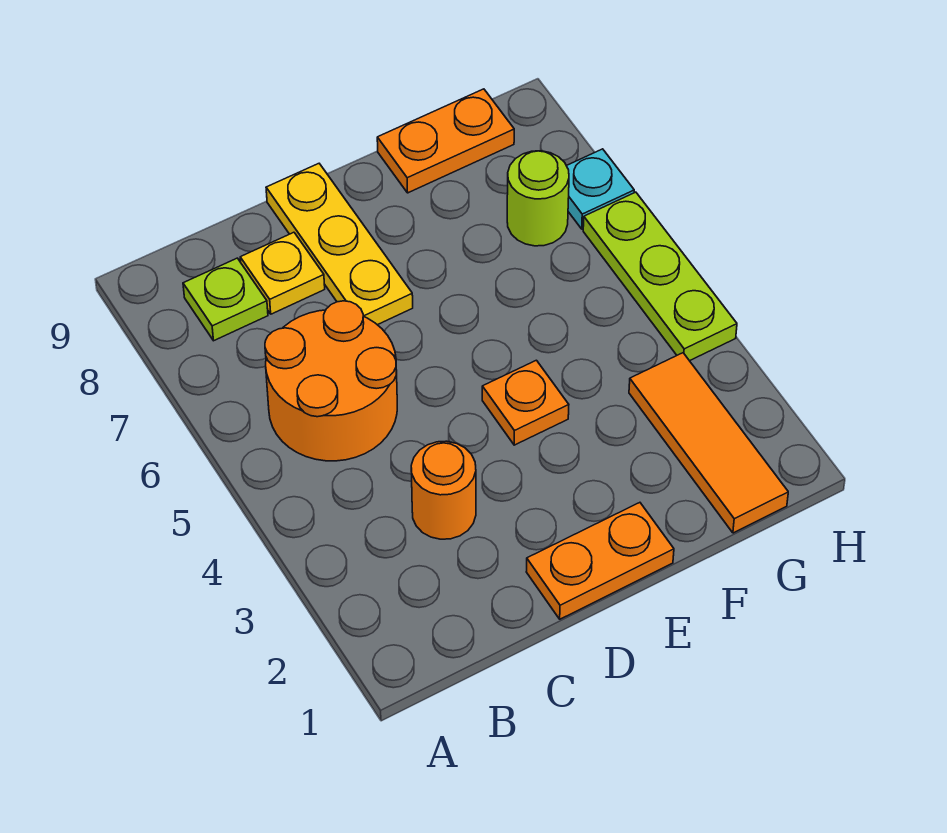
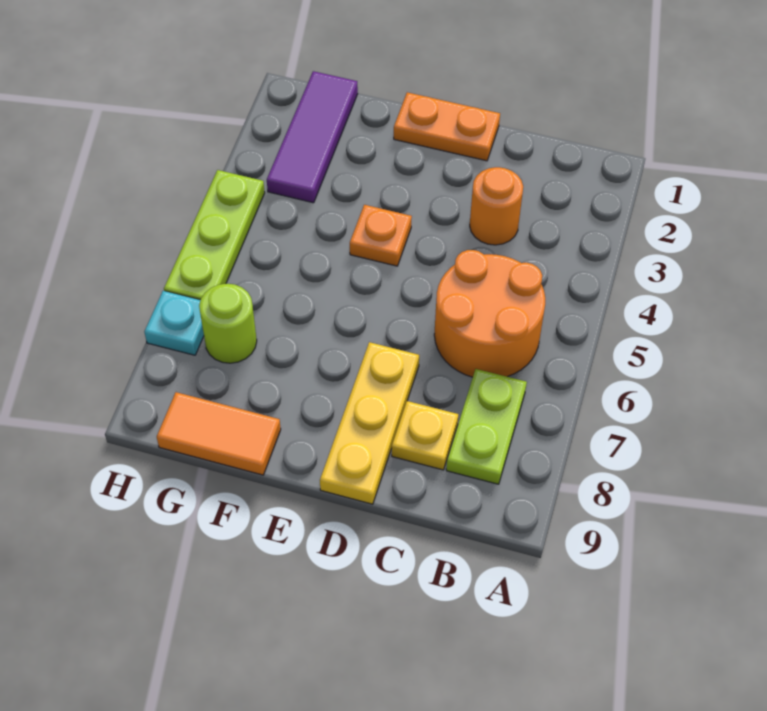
lime 1x1 plate [183,258,268,341] -> lime 1x2 plate [446,369,527,484]
orange 1x2 plate [377,89,514,193] -> orange 1x2 tile [157,392,281,475]
orange 1x3 tile [629,353,788,533] -> purple 1x3 tile [267,71,358,203]

